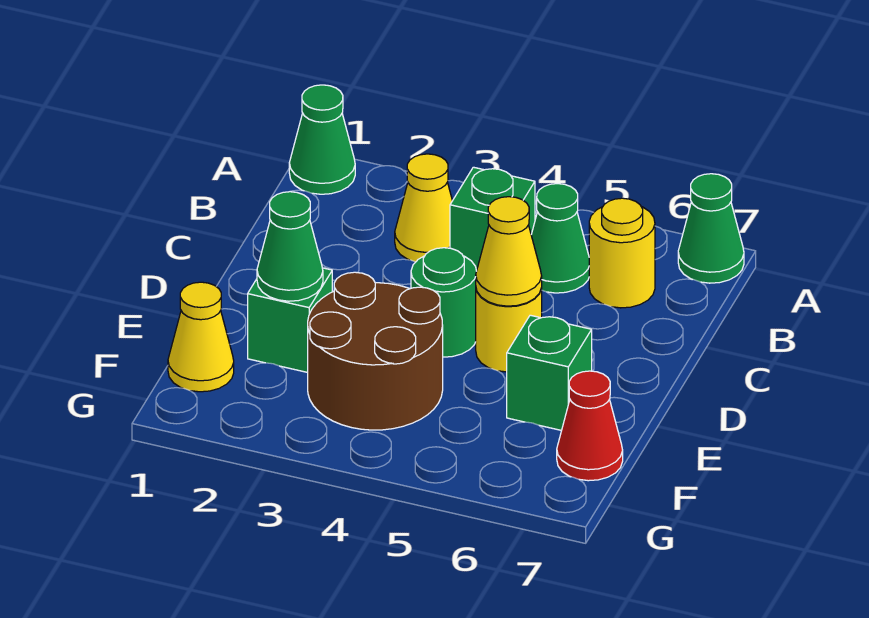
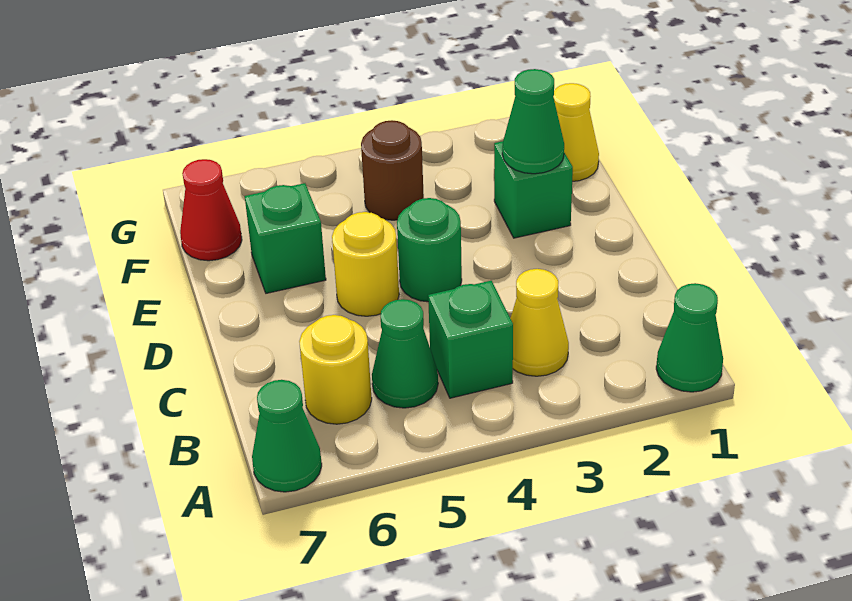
yellow 1x1 cone [476,197,542,306] -> none
brown 2x2 round brick [308,272,443,430] -> brown 1x1 round brick [361,120,424,220]

